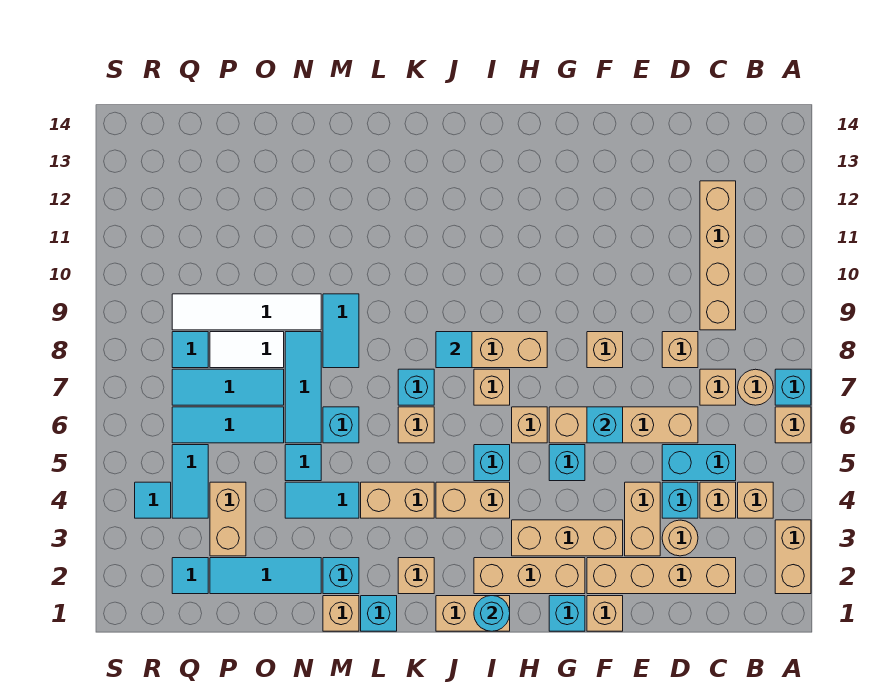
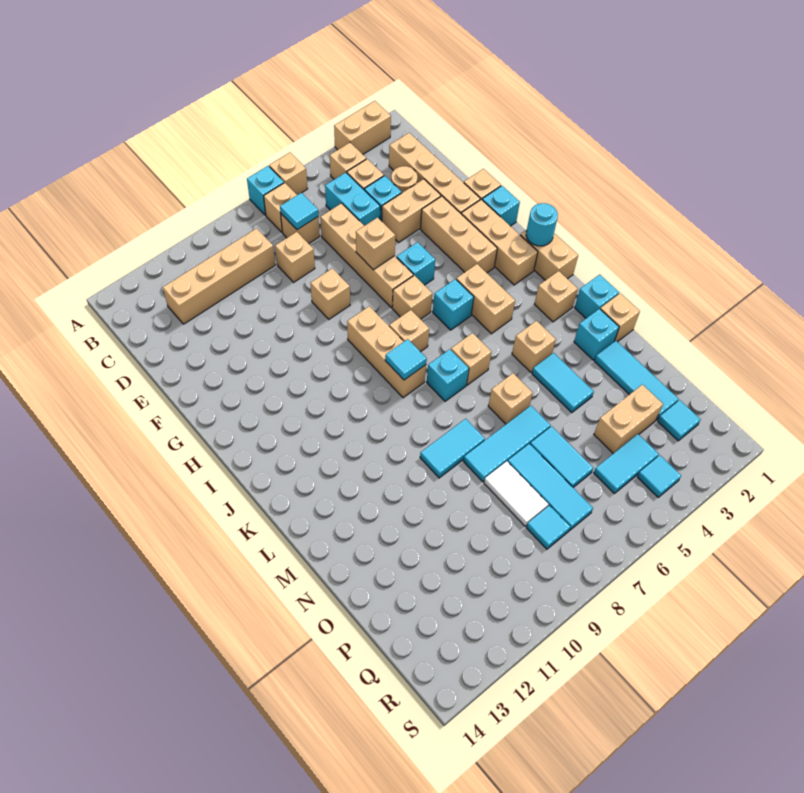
tan 1x1 round brick [738,369,773,405] -> tan 1x1 brick [264,183,297,232]
cyan 1x1 brick [587,407,623,443] -> tan 1x1 brick [356,218,396,270]
tan 1x2 brick [361,482,434,518] -> tan 1x1 brick [512,321,556,372]
cyan 1x1 brick [323,407,359,443] -> tan 1x1 brick [488,373,533,424]
cyan 1x1 tile [285,445,321,481] -> cyan 1x1 tile moved to [280,193,318,230]
white 1x4 tile [172,294,321,330] -> none
cyan 1x3 tile [172,407,284,443] -> cyan 1x2 tile [530,426,593,487]

